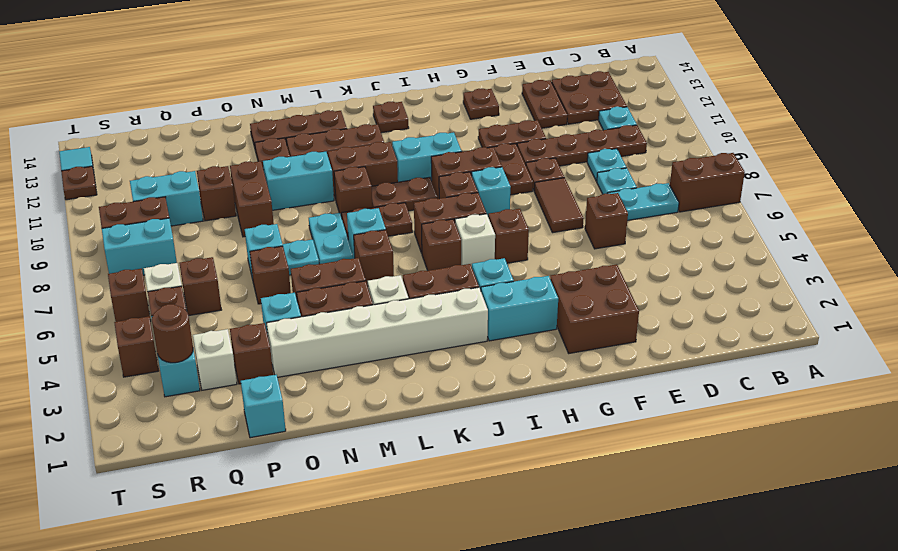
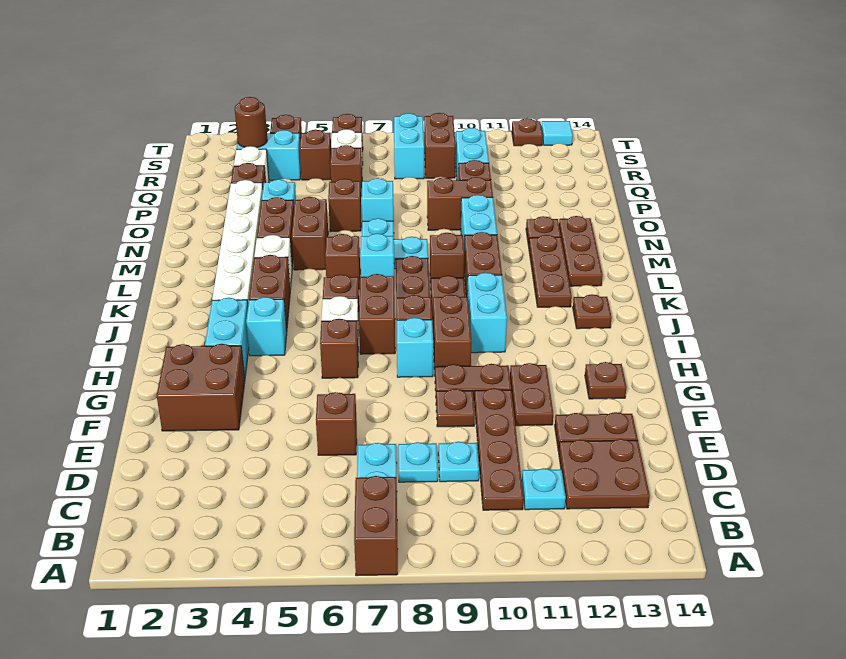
brown 1x2 tile [534,178,584,233] -> none
cyan 1x1 brick [241,375,286,438] -> none

